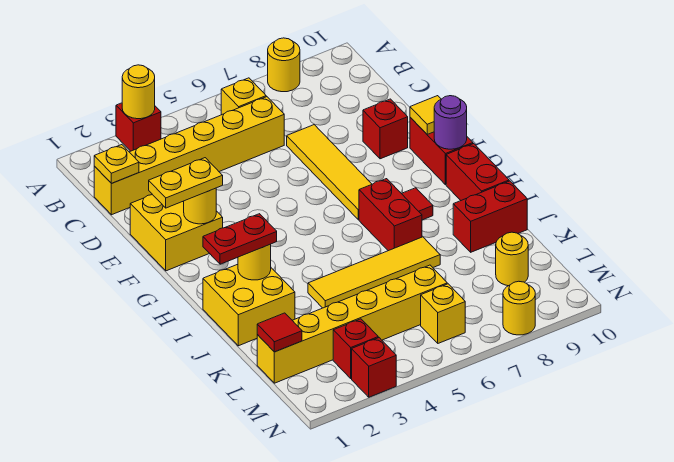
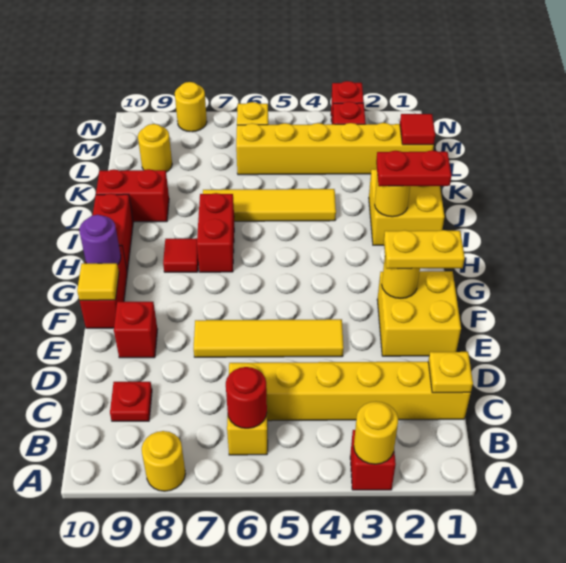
none -> red 1x1 round brick [226,367,267,428]
none -> red 1x1 plate [110,382,152,421]
yellow 1x4 tile [287,125,372,220] -> yellow 1x4 tile turned to [193,319,344,357]

